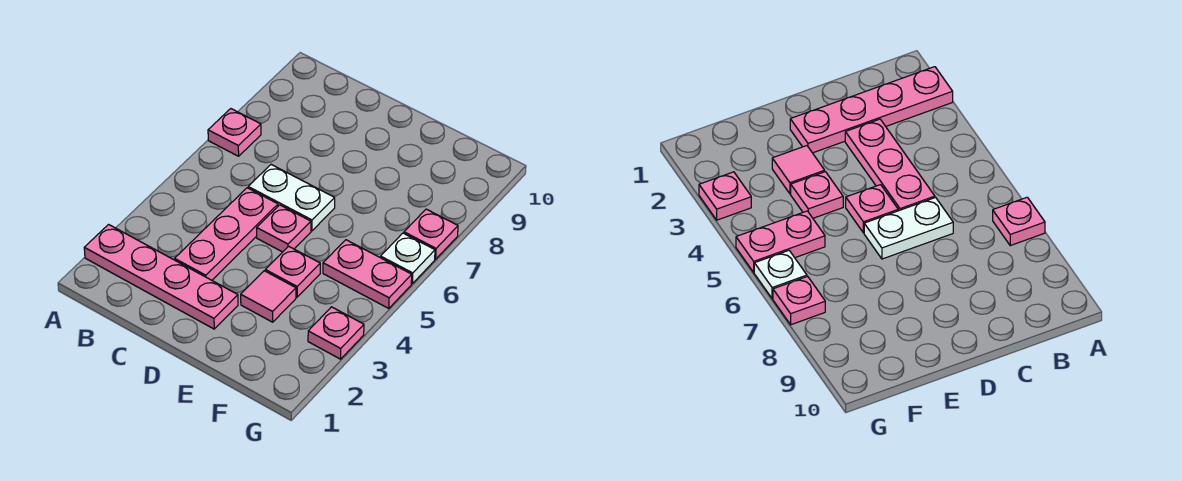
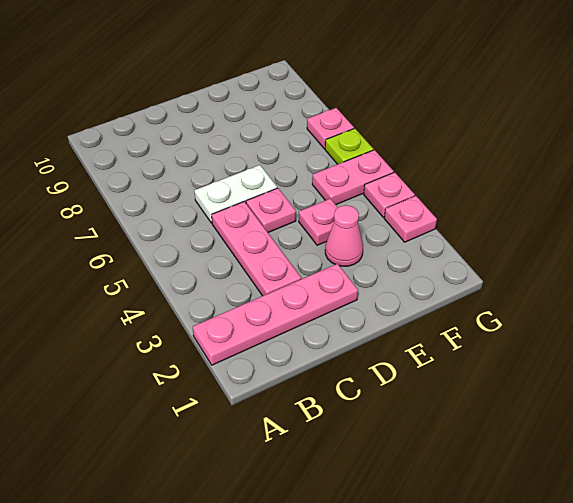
pink 1x1 plate [208,109,261,156] -> pink 1x1 plate moved to [364,172,415,217]
pink 1x1 tile [241,271,296,322] -> pink 1x1 cone [325,205,363,266]
white 1x1 plate [381,233,435,283] -> lime 1x1 plate [325,128,373,164]

